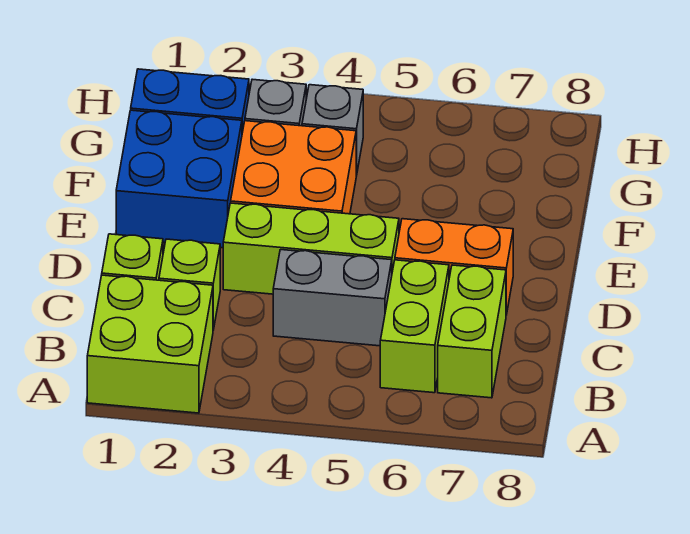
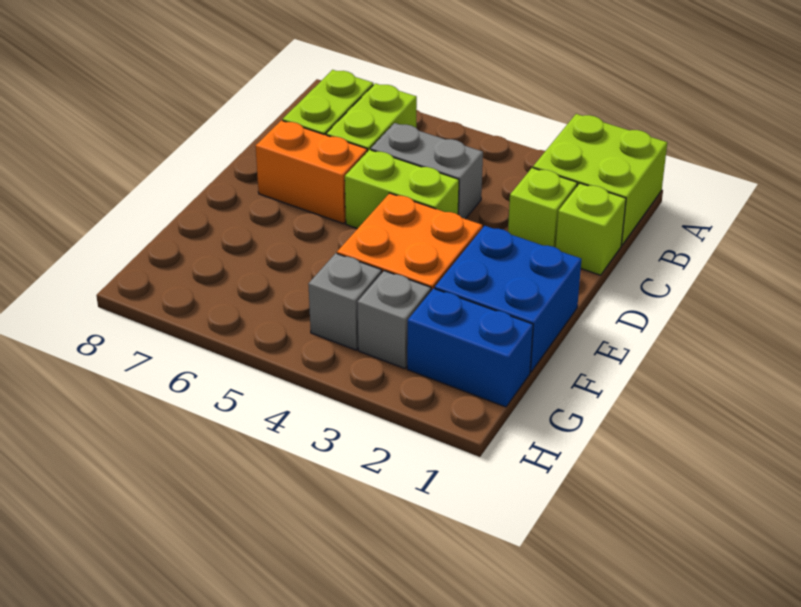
lime 1x3 brick [223,203,399,294] -> lime 1x2 brick [345,150,459,229]

